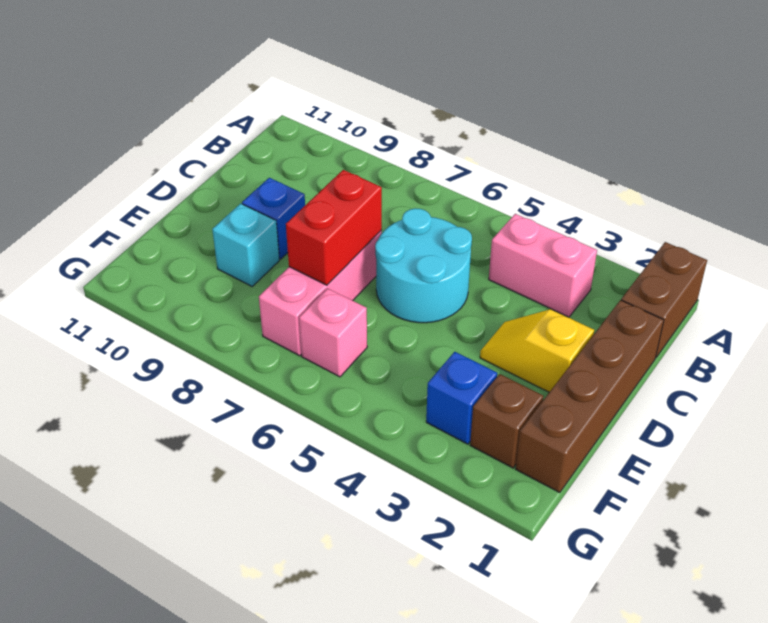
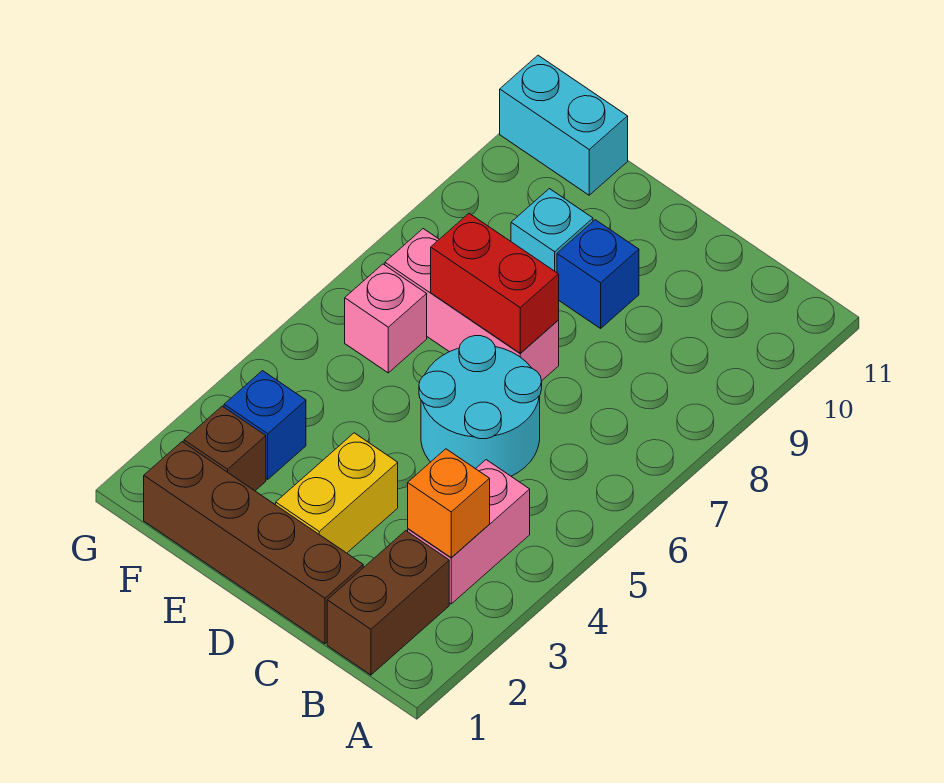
brown 1x2 brick [621,242,707,358] -> brown 1x2 brick turned to [327,531,449,675]
none -> orange 1x1 brick [408,449,490,558]
yellow 1x2 slope [480,309,594,392] -> yellow 1x2 brick [276,433,398,553]
none -> cyan 1x2 brick [500,55,628,195]

